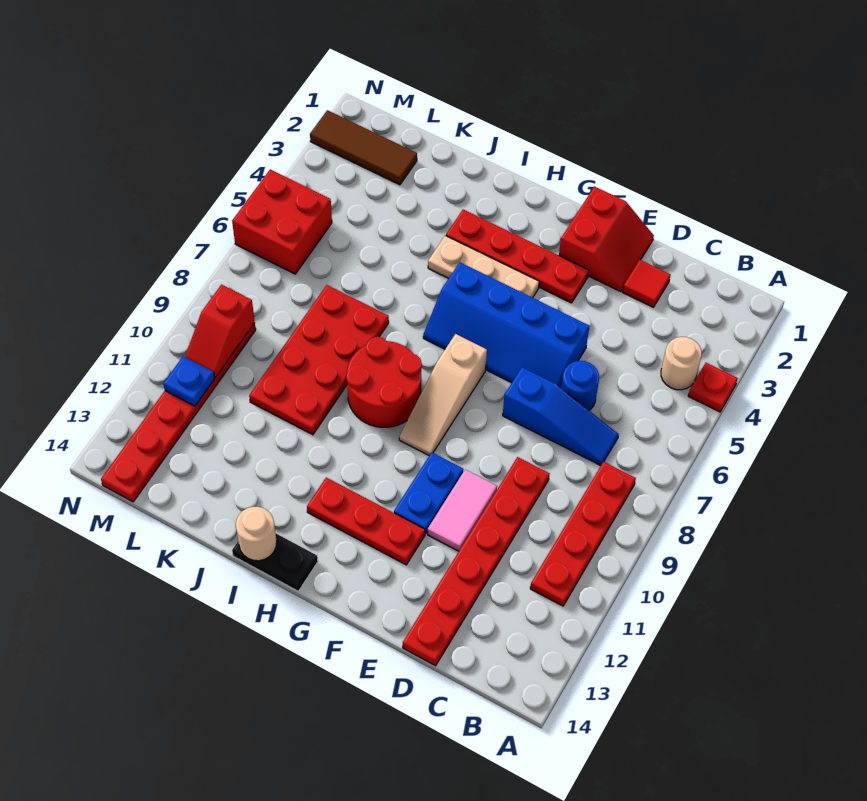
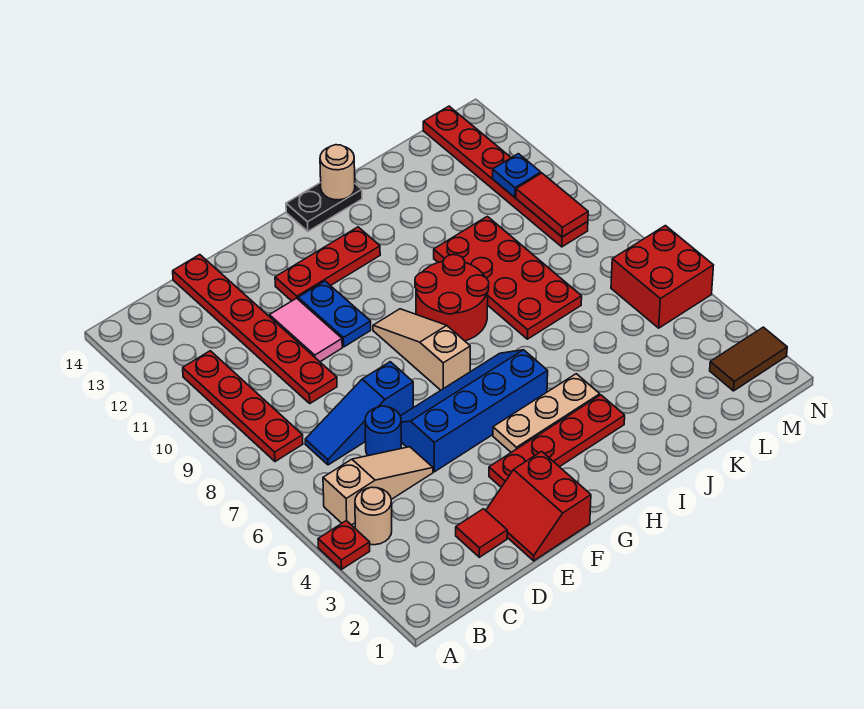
none -> tan 1x3 slope [323,447,433,525]
brown 1x3 tile [310,110,417,185] -> brown 1x2 tile [710,327,787,391]
red 1x2 slope [185,285,255,377] -> red 1x2 tile [516,173,588,237]

